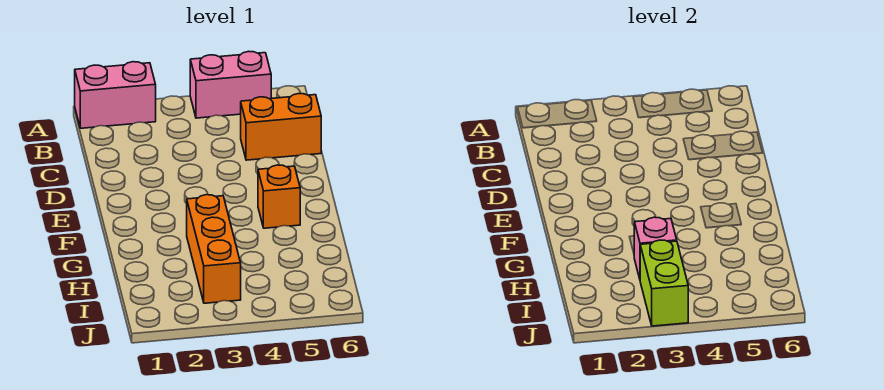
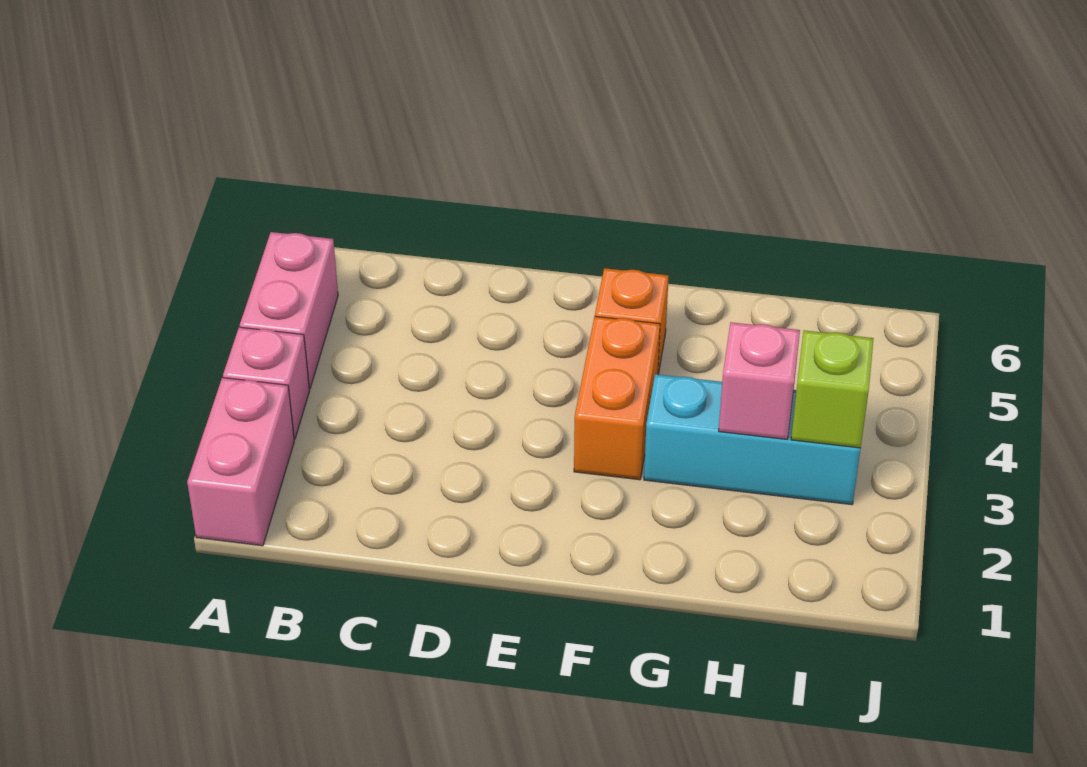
none -> pink 1x1 brick [223,327,310,439]
orange 1x2 brick [241,94,321,160] -> orange 1x2 brick moved to [574,316,660,480]
orange 1x3 brick [187,194,241,303] -> cyan 1x3 brick [644,374,861,505]
lime 1x2 brick [640,240,688,326] -> lime 1x1 brick [791,330,874,448]

